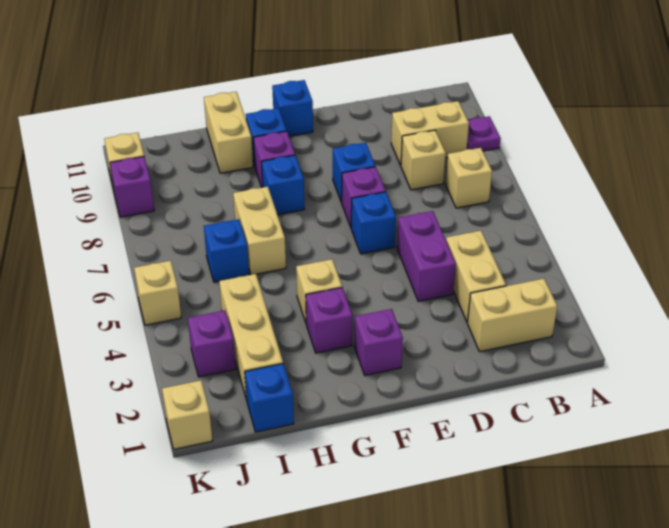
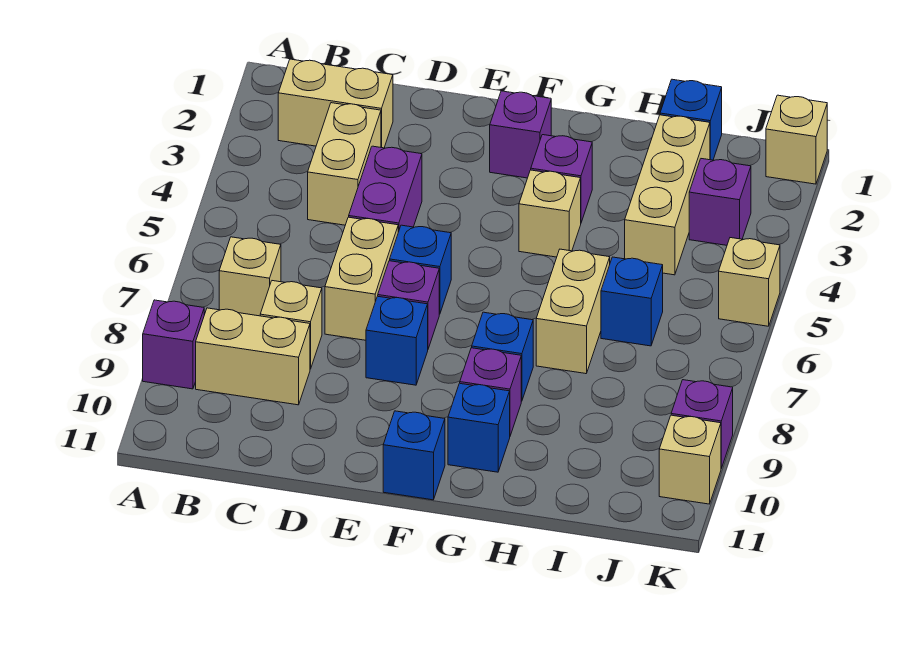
purple 1x1 plate [467,116,501,151] -> purple 1x1 brick [143,300,204,389]
tan 1x2 brick [204,92,253,173] -> tan 1x2 brick moved to [325,217,398,340]

